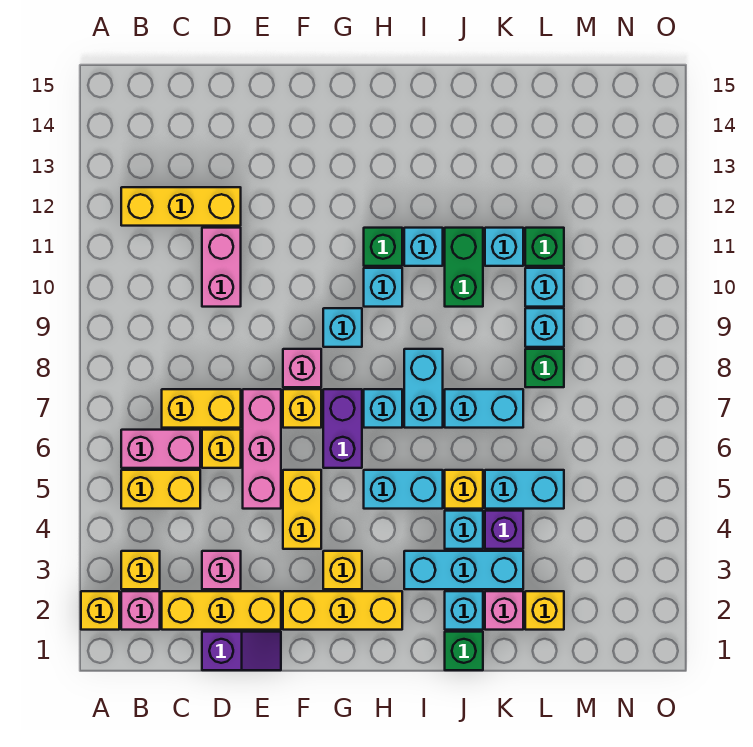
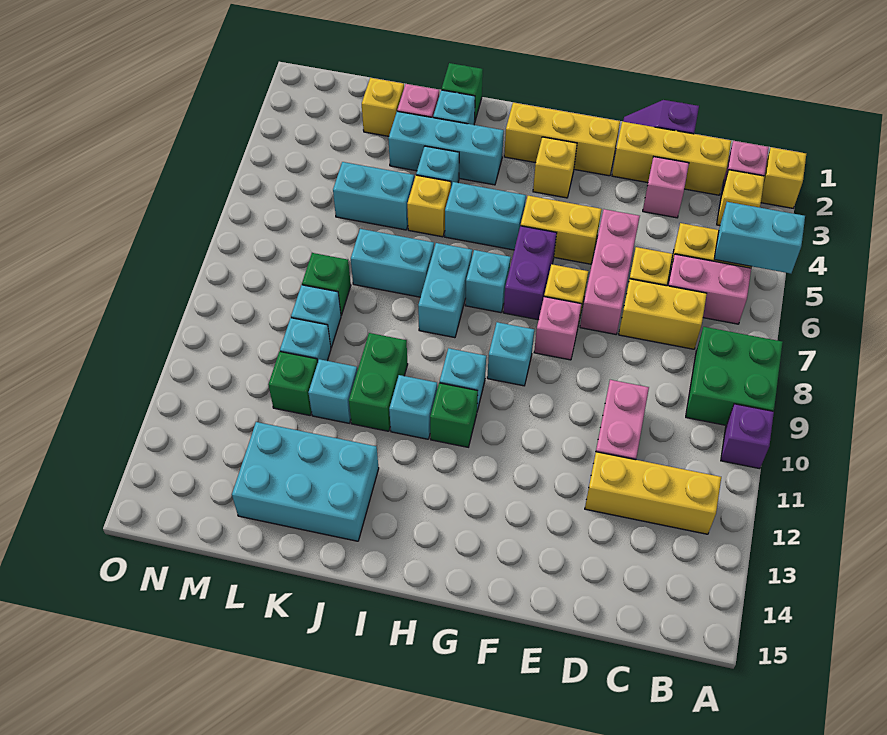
none -> cyan 1x2 brick [714,202,805,273]
none -> green 2x2 brick [686,327,783,425]
yellow 1x2 brick [283,470,321,549] -> yellow 1x2 brick turned to [521,196,602,264]
none -> cyan 2x3 brick [232,422,379,541]
purple 1x1 brick [485,511,523,549] -> purple 1x1 brick moved to [721,404,774,469]

